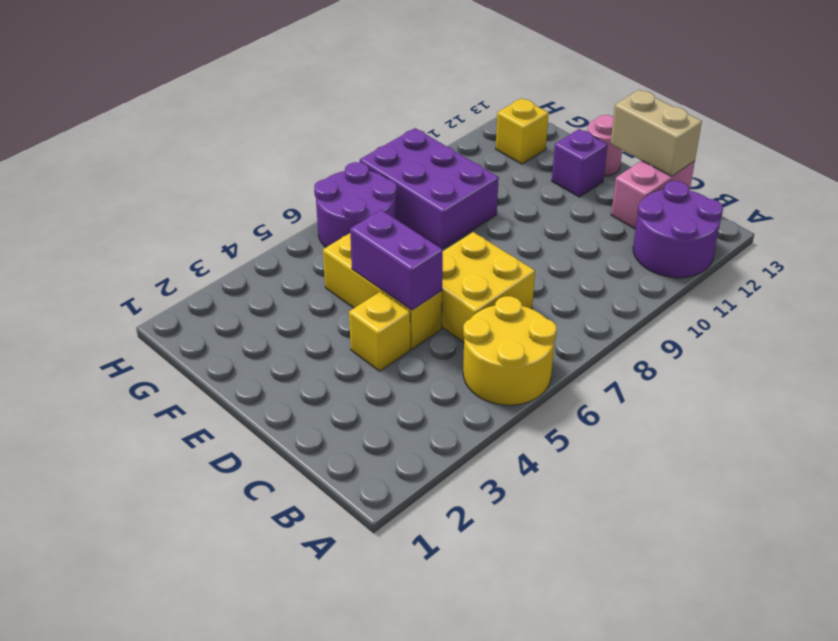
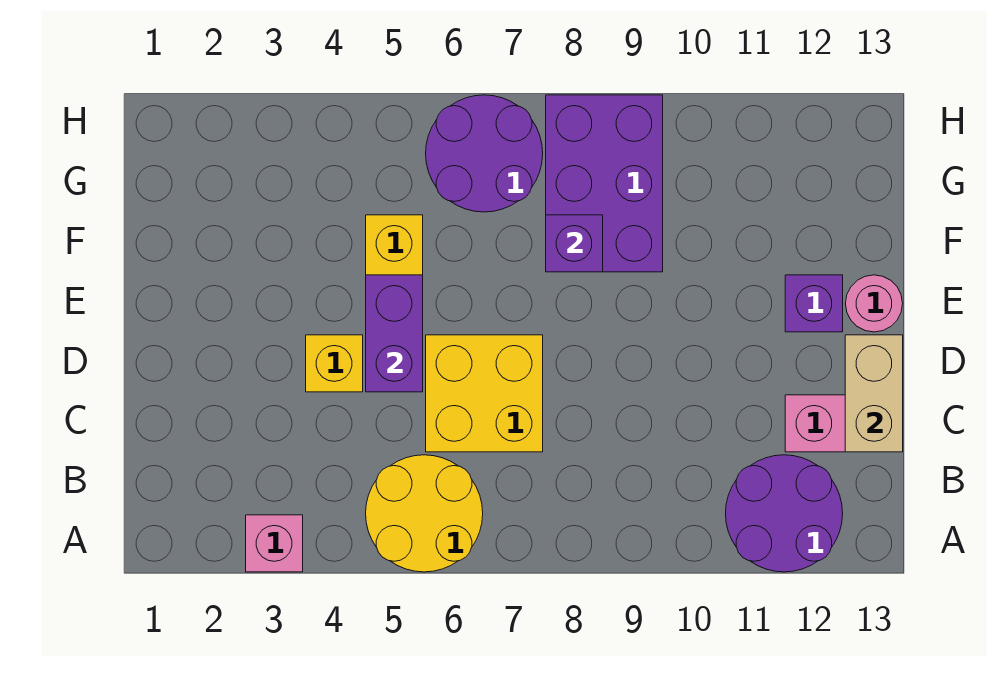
none -> pink 1x1 brick [246,515,303,572]
none -> purple 1x1 brick [546,215,603,272]
yellow 1x1 brick [496,98,549,164] -> none

